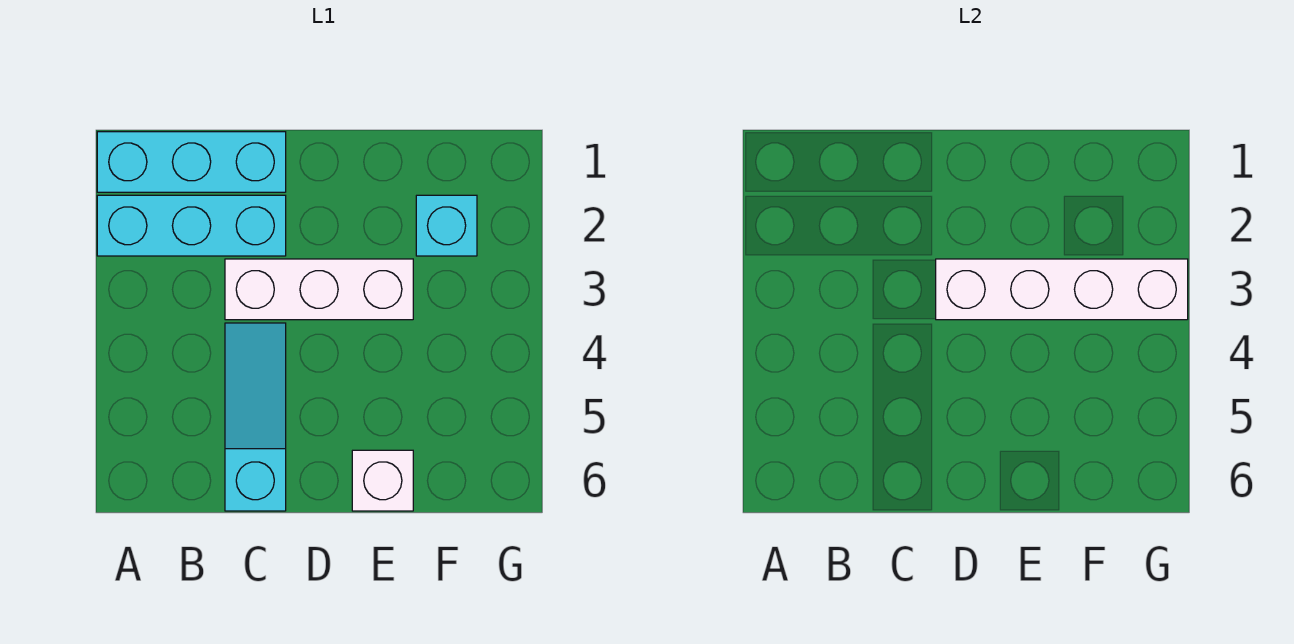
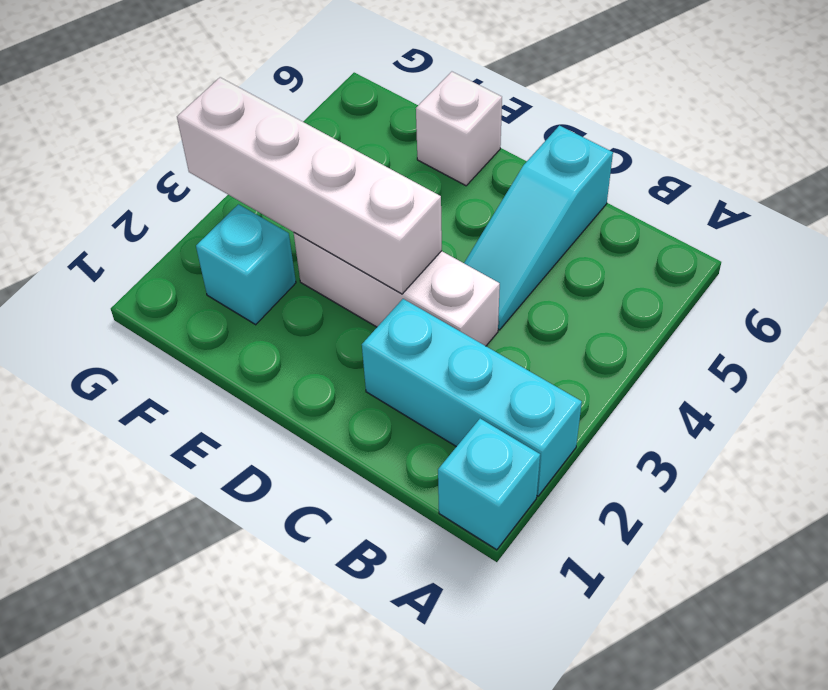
cyan 1x3 brick [97,132,286,192] -> cyan 1x1 brick [438,419,540,550]

